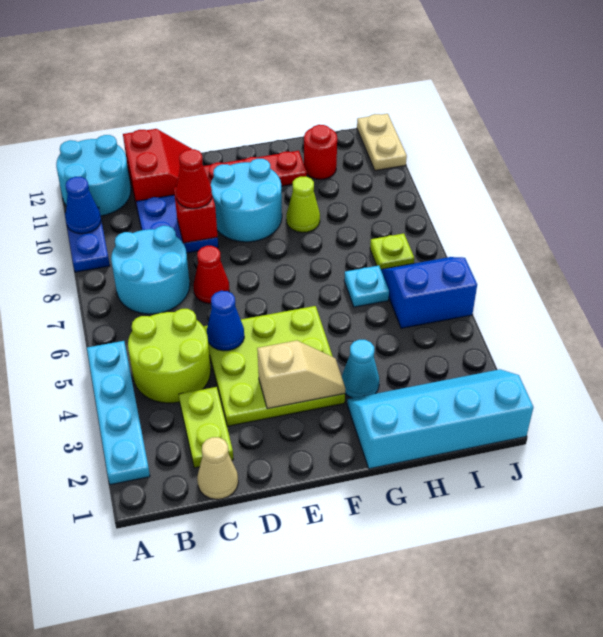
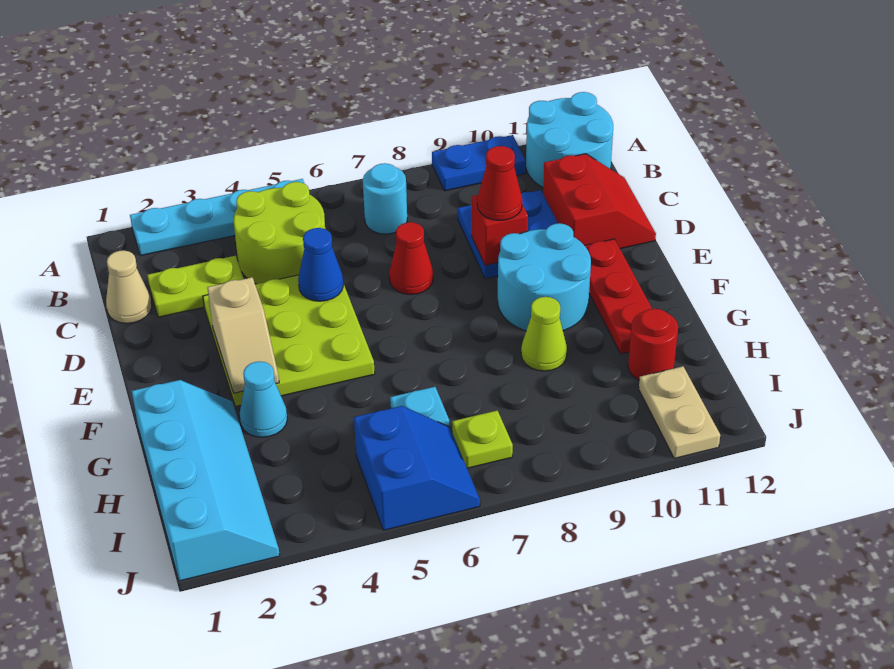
blue 1x1 cone [66,177,101,234] -> none
cyan 2x2 round brick [111,226,190,314] -> cyan 1x1 round brick [363,163,407,234]
red 2x2 slope [123,129,191,206] -> red 2x2 slope turned to [543,154,656,249]
tan 1x2 plate [357,114,407,171] -> tan 1x2 plate turned to [639,366,720,458]

